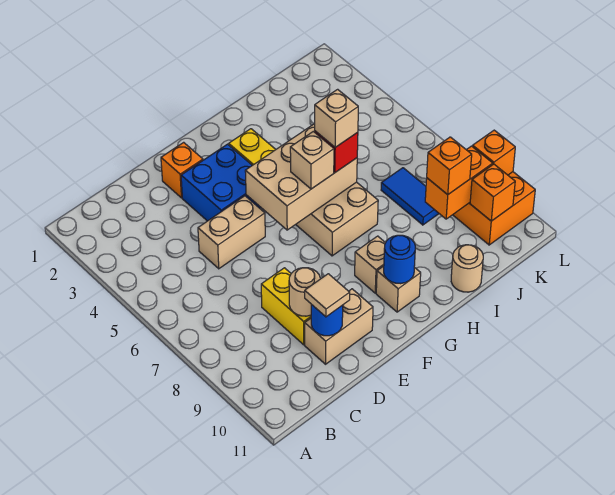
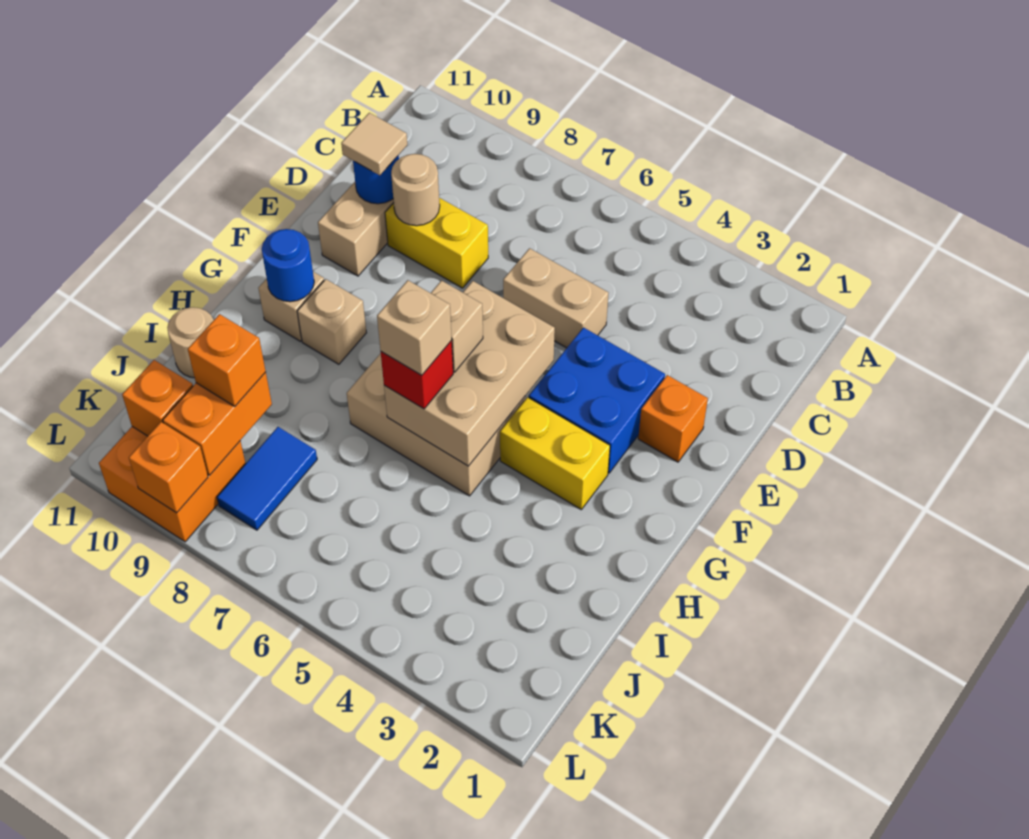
tan 1x2 brick [198,196,265,269] -> tan 1x2 brick turned to [503,248,608,348]
blue 1x2 tile [381,168,439,225] -> blue 1x2 tile turned to [217,427,317,530]

